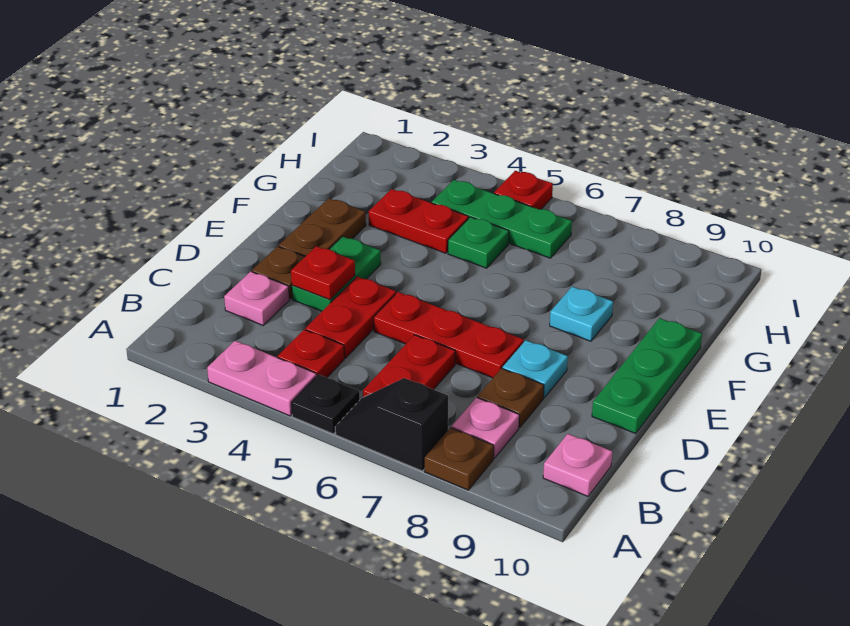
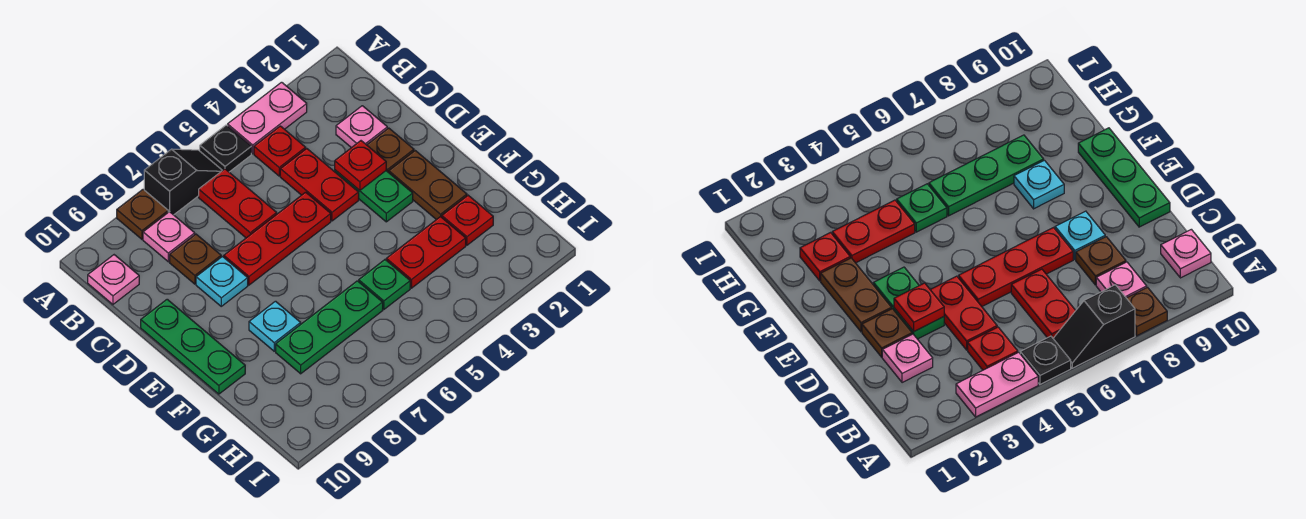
green 1x3 plate [432,180,572,258] -> green 1x3 plate moved to [276,281,383,374]
red 1x1 plate [494,171,553,209] -> red 1x1 plate moved to [442,195,493,245]

